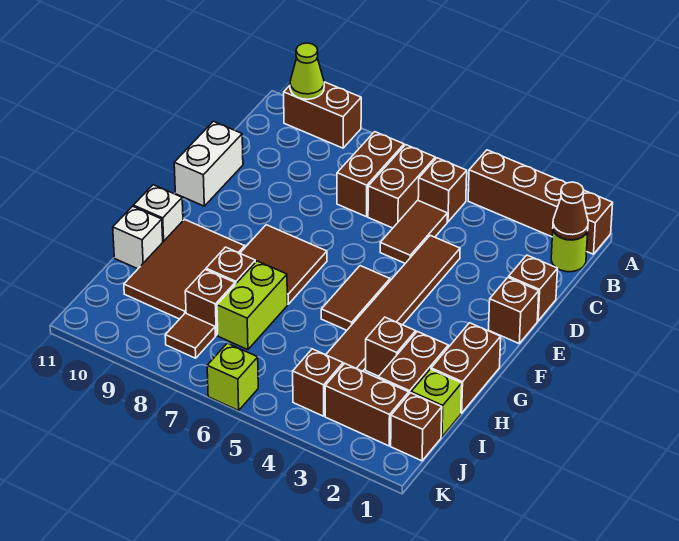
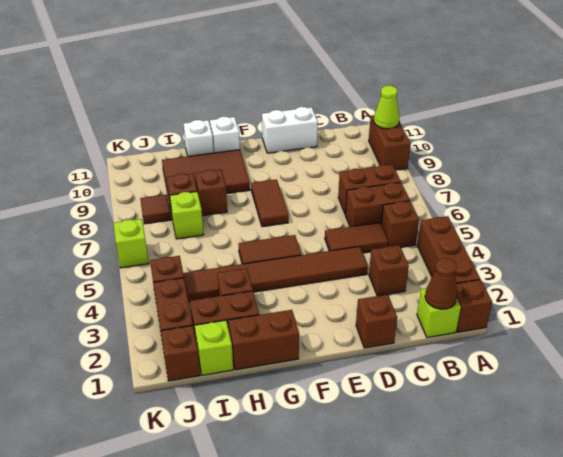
lime 1x1 round brick [551,231,588,272] -> lime 1x1 brick [417,288,461,337]
brown 1x1 brick [489,277,539,343] -> brown 1x1 brick moved to [369,245,409,296]
brown 2x2 tile [240,225,327,304] -> brown 1x2 tile [251,179,289,227]
lime 1x2 brick [217,261,287,350] -> lime 1x1 brick [170,191,204,239]

